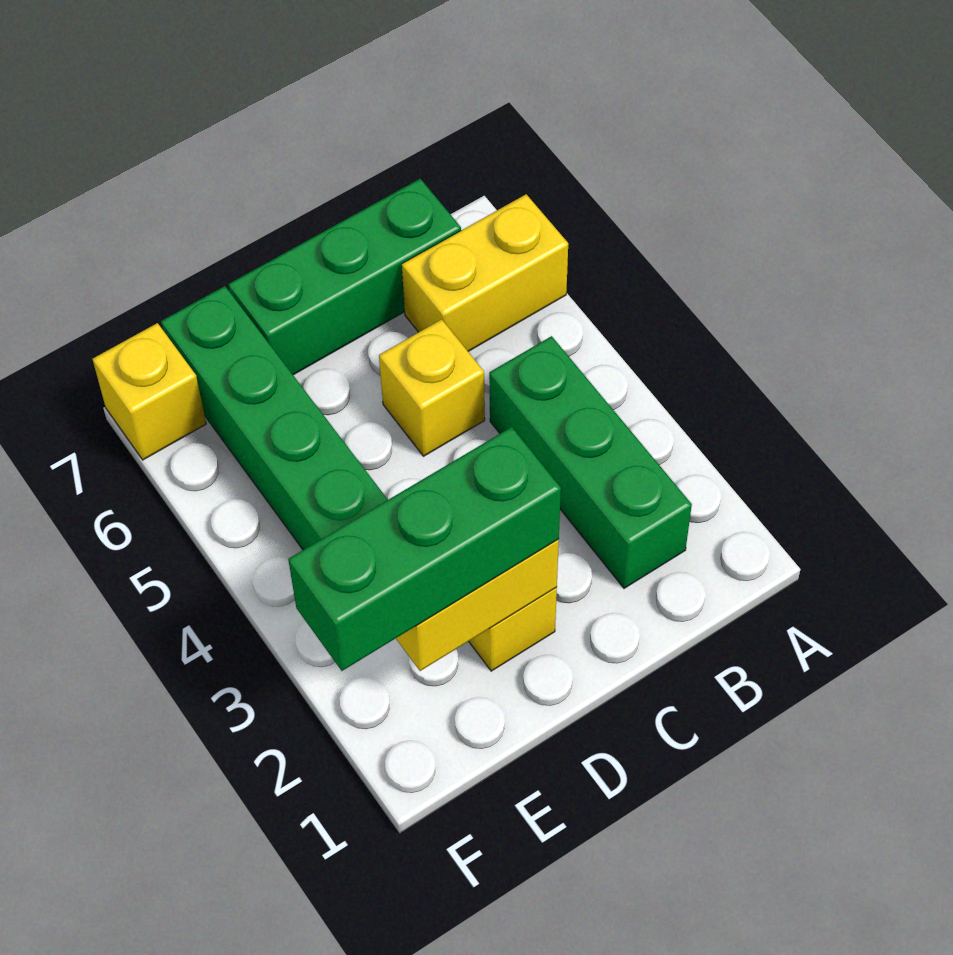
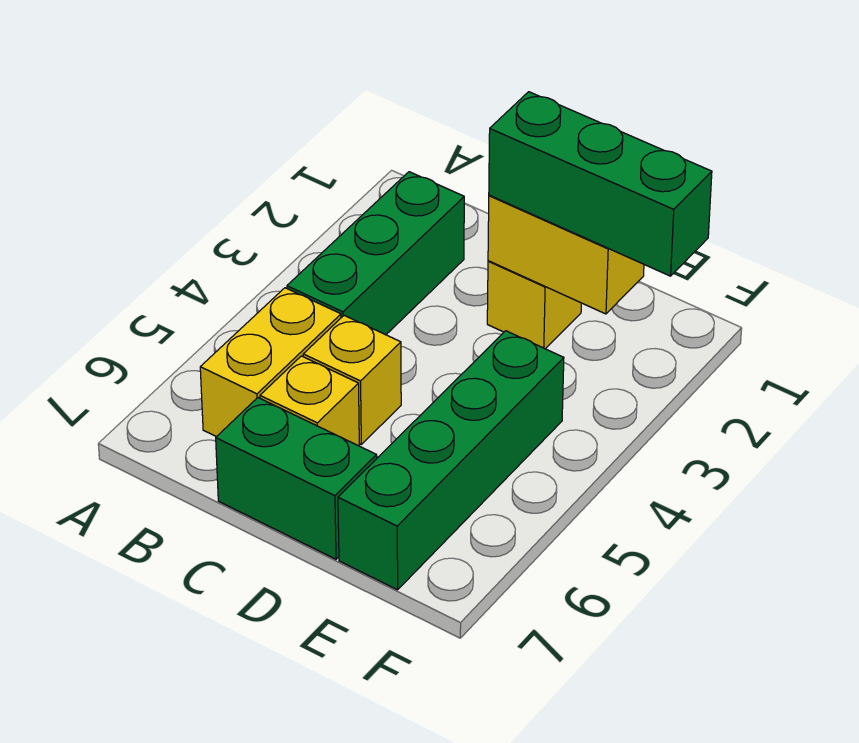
yellow 1x2 brick [402,194,568,351] -> yellow 1x2 brick turned to [200,288,341,437]
green 1x3 brick [228,179,461,375] -> green 1x2 brick [216,398,377,559]
yellow 1x1 brick [93,323,206,460] -> yellow 1x1 brick moved to [260,356,359,446]

